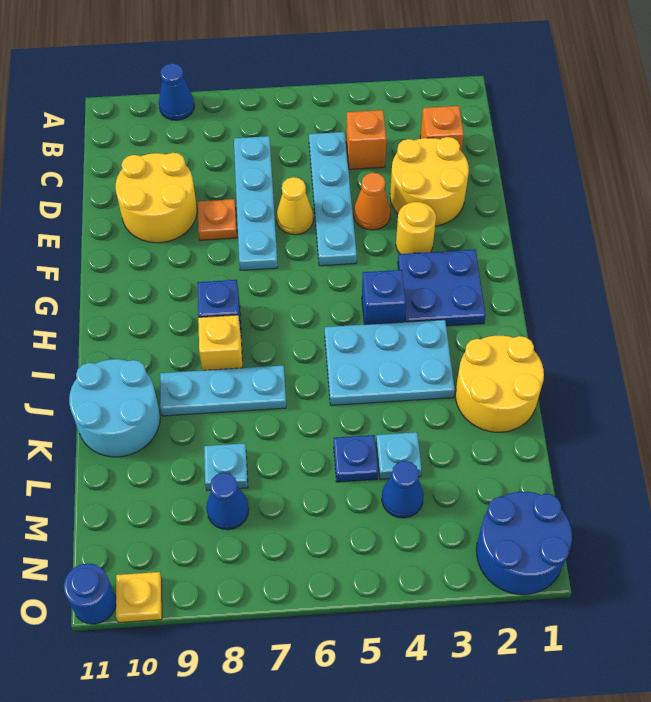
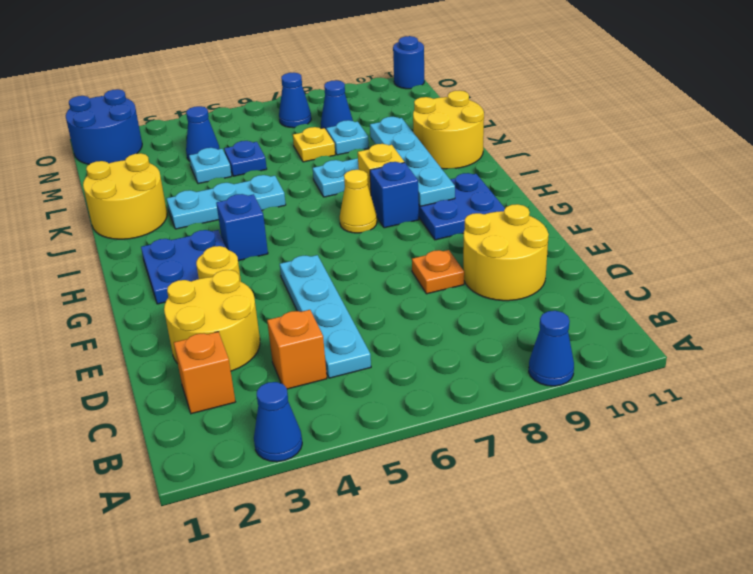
none -> blue 1x1 cone [254,382,302,462]
cyan 1x4 plate [234,136,278,270] -> cyan 1x4 plate moved to [370,117,455,206]
orange 1x1 cone [354,173,391,230] -> none
yellow 1x1 cone [276,177,313,235] -> yellow 1x1 cone moved to [340,170,377,233]
none -> blue 2x2 plate [419,173,505,240]
cyan 2x3 plate [325,320,455,405] -> cyan 1x3 plate [166,175,286,229]
cyan 2x2 round brick [69,359,160,457] -> yellow 2x2 round brick [413,90,484,169]
none -> blue 1x1 cone [279,72,311,128]
yellow 1x1 plate [116,572,162,623] -> yellow 1x1 plate moved to [293,127,335,162]

